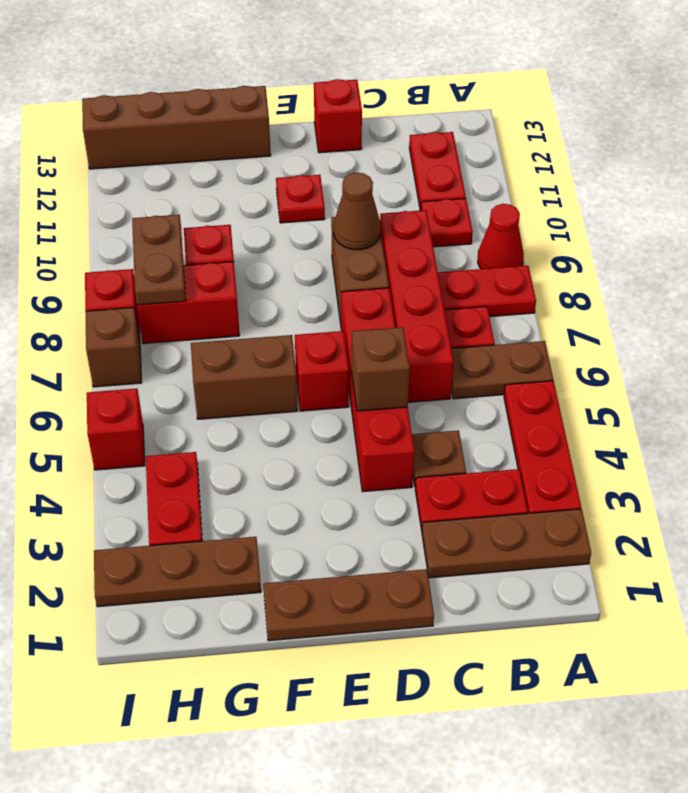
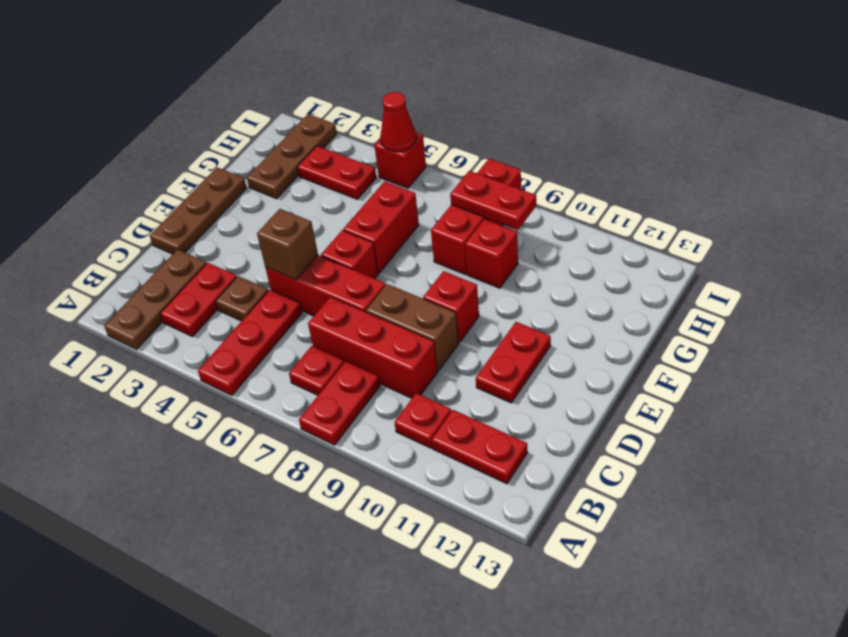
red 1x3 plate [504,381,581,514] -> red 1x3 plate turned to [198,290,302,395]
brown 1x2 plate [451,341,553,399] -> none
red 1x1 cone [478,204,524,269] -> red 1x1 cone moved to [380,92,416,152]
red 1x4 brick [380,210,453,402] -> red 1x3 brick [308,297,437,398]
red 1x4 brick [341,288,414,492] -> red 1x3 brick [265,255,386,316]
brown 1x1 cone [334,173,381,250] -> none
red 1x1 brick [314,79,362,153] -> red 1x1 brick moved to [423,271,479,342]
red 1x1 plate [276,175,325,223] -> red 1x2 plate [476,322,551,403]
brown 1x2 brick [191,335,298,419] -> red 1x2 brick [343,181,419,273]
brown 1x4 brick [82,86,271,169] -> none
brown 1x2 plate [132,215,186,305] -> red 1x2 plate [450,171,536,230]
brown 1x1 brick [85,307,142,387] -> none

